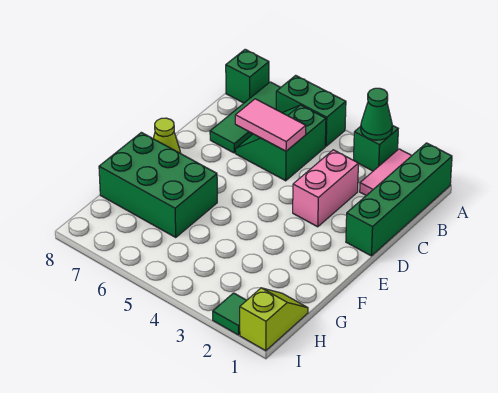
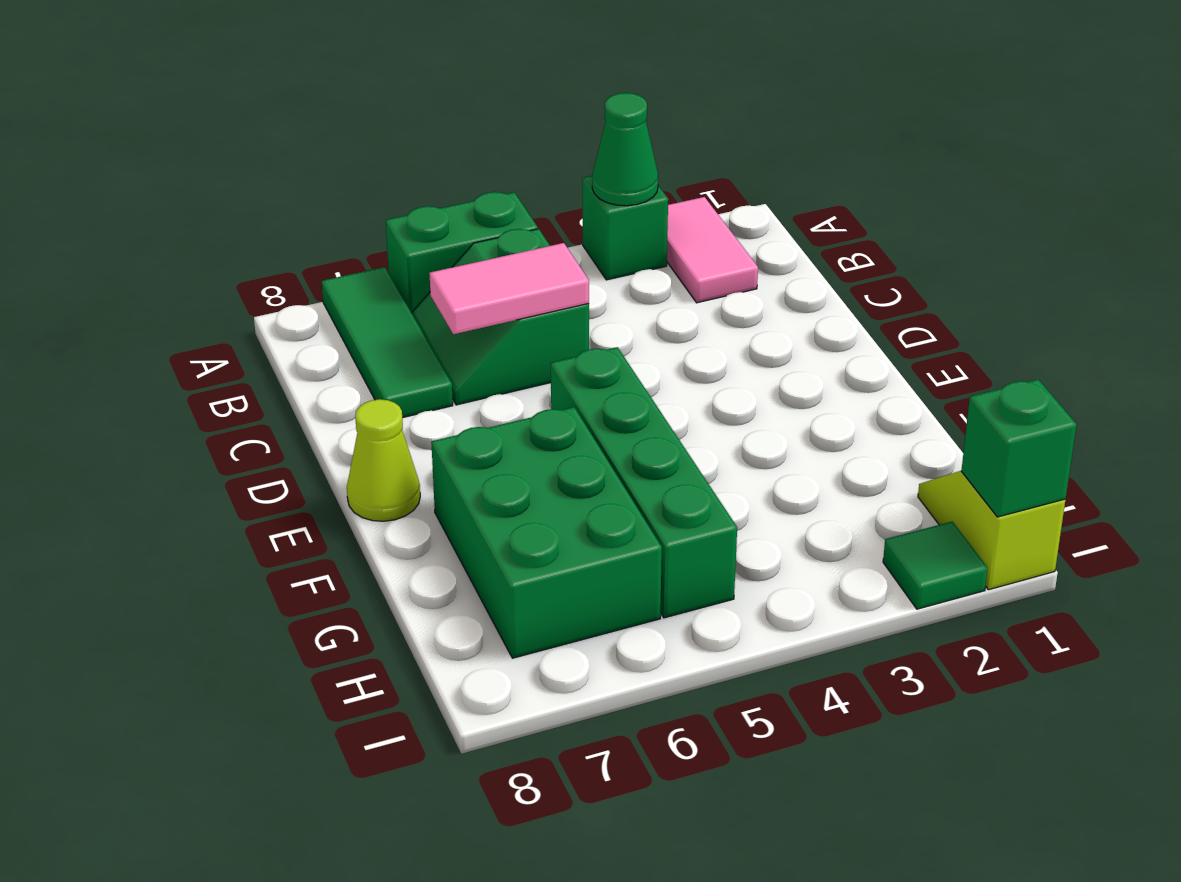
green 1x4 brick [346,143,452,256] -> green 1x4 brick moved to [551,347,737,618]
green 1x1 brick [226,49,269,103] -> green 1x1 brick moved to [961,379,1077,517]
pink 1x2 brick [293,150,358,227] -> none
green 2x3 brick [99,132,217,237] -> green 2x3 brick turned to [431,407,662,658]

